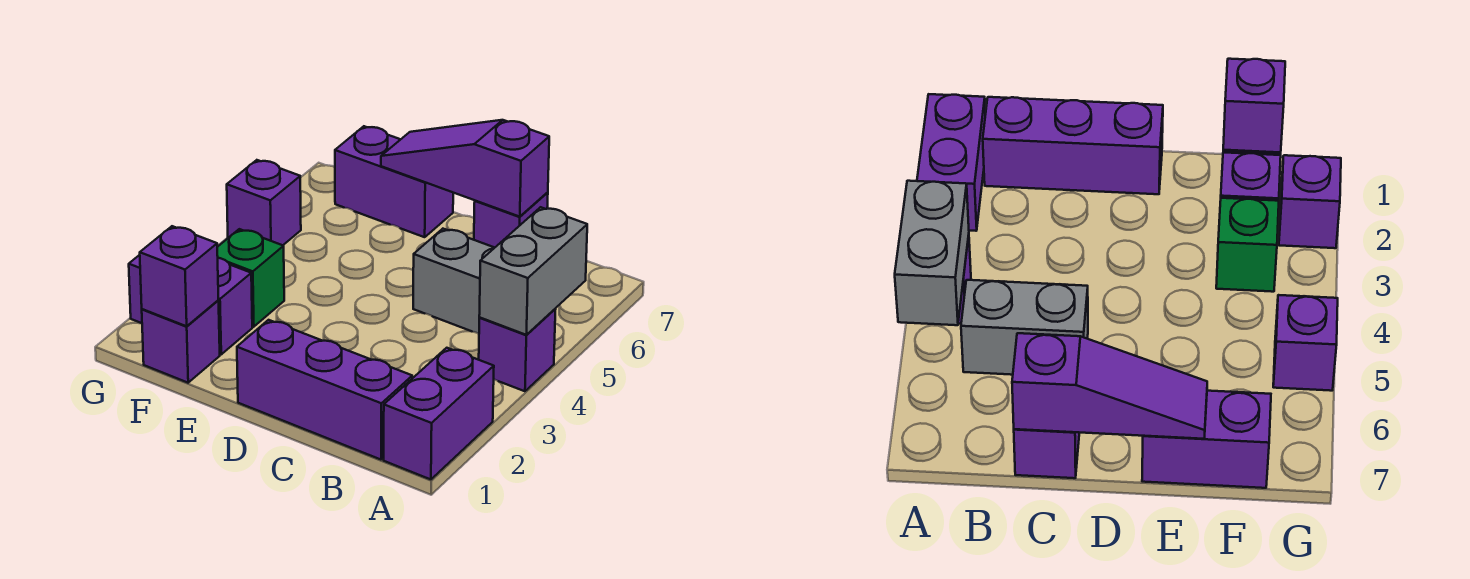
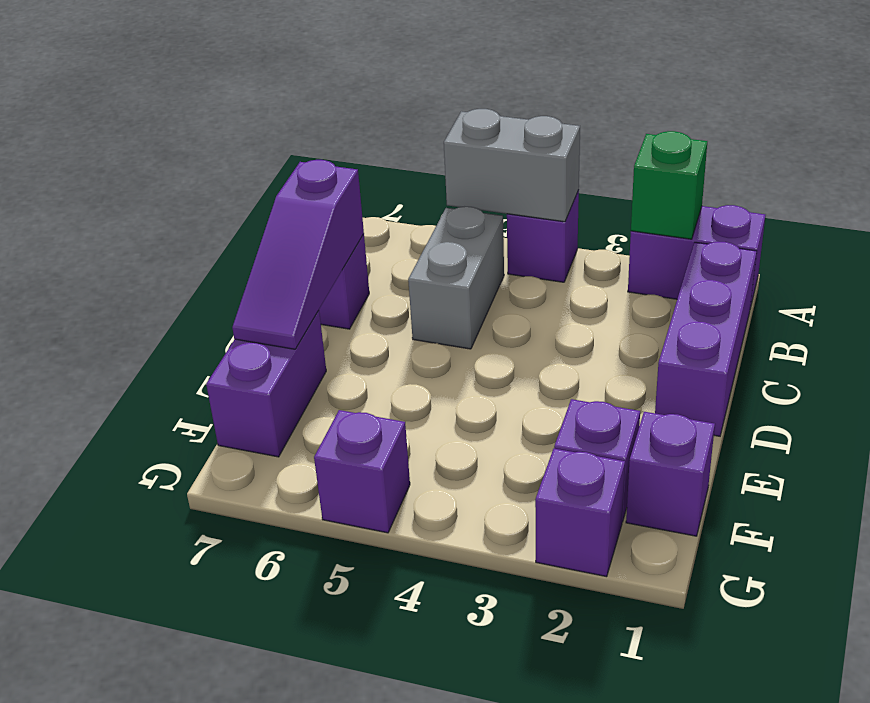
purple 1x1 brick [140,226,218,326] -> none
green 1x1 brick [217,229,284,327] -> green 1x1 brick moved to [631,131,707,239]

